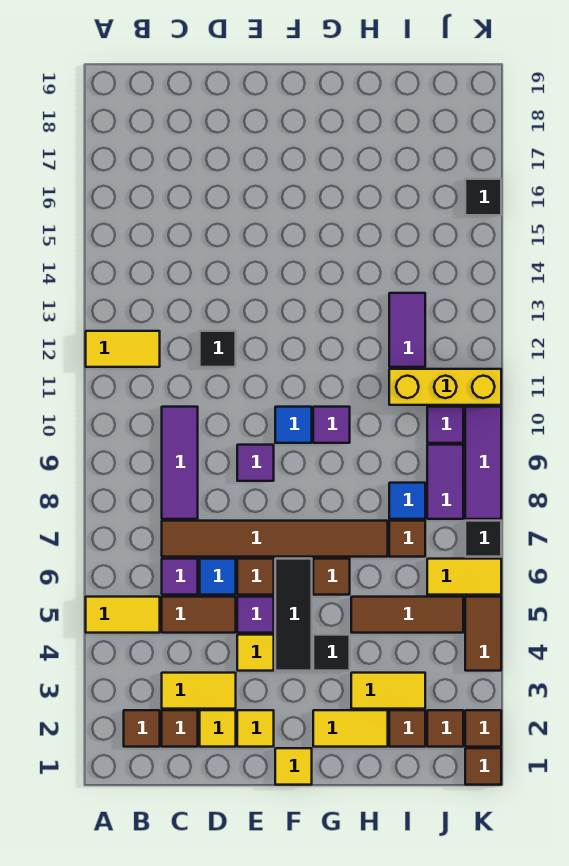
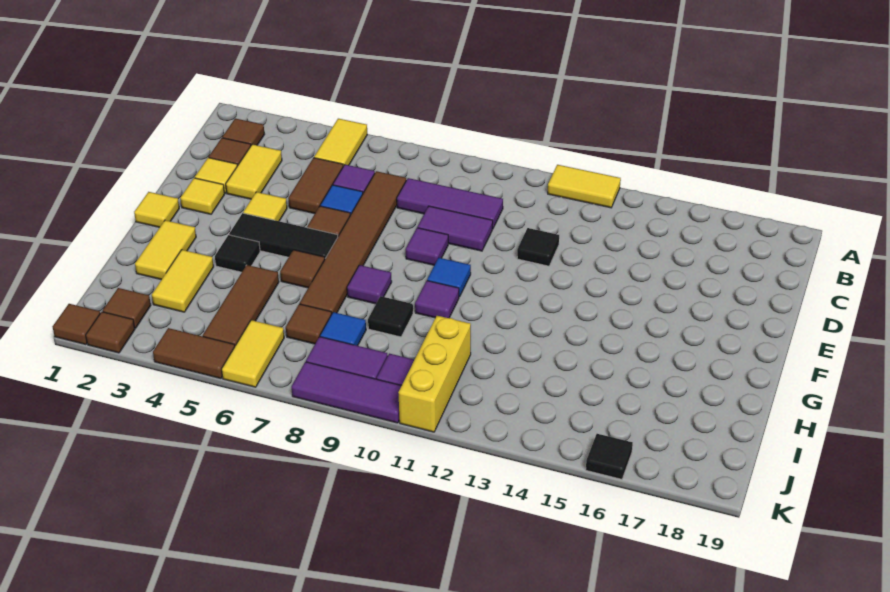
yellow 1x2 tile [86,331,160,367] -> yellow 1x2 tile turned to [548,165,621,208]
purple 1x1 tile [237,597,274,633] -> purple 1x1 tile moved to [347,265,392,304]
brown 1x1 tile [389,710,425,747] -> none
purple 1x2 tile [389,293,425,367] -> purple 1x2 tile moved to [418,206,493,251]
black 1x1 tile [465,521,501,557] -> black 1x1 tile moved to [368,296,413,337]

